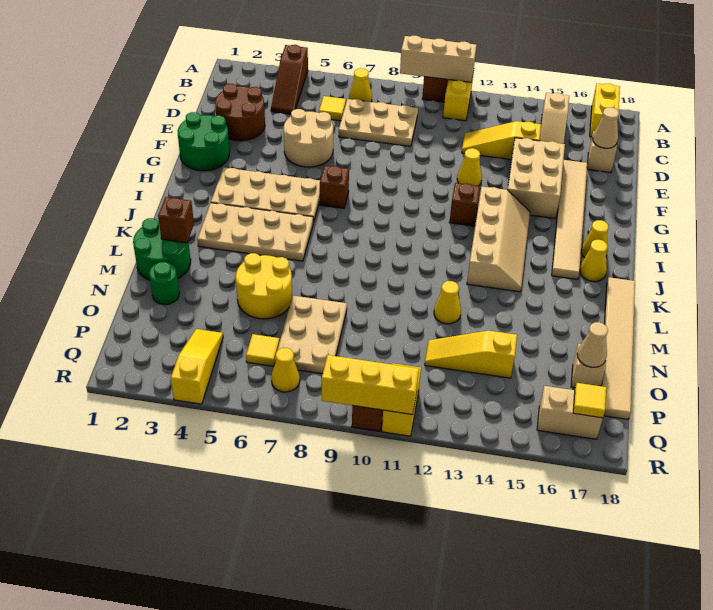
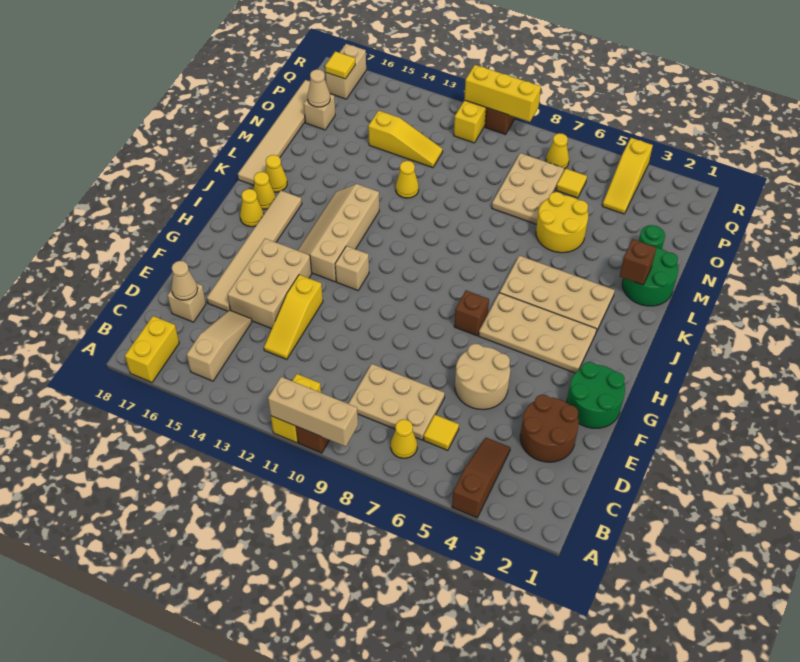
yellow 1x3 slope [462,121,541,160] -> yellow 1x3 slope turned to [264,275,323,359]
yellow 1x1 cone [457,148,482,186] -> yellow 1x1 cone moved to [265,155,287,192]
brown 1x1 brick [449,183,480,226] -> tan 1x1 brick [335,246,369,290]
tan 1x2 brick [537,386,603,439] -> tan 1x2 brick turned to [325,44,366,99]

